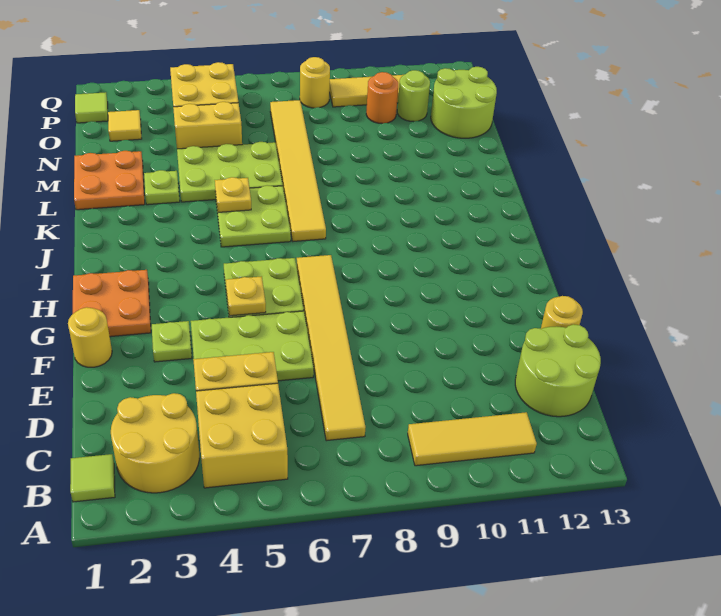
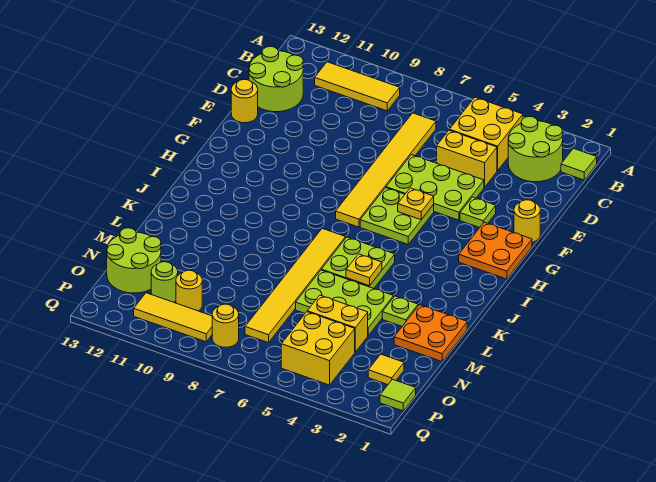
yellow 2x2 round brick [111,393,199,493] -> lime 2x2 round brick [508,117,563,182]
orange 1x1 round brick [366,72,398,124] -> yellow 1x1 round brick [176,270,202,311]

